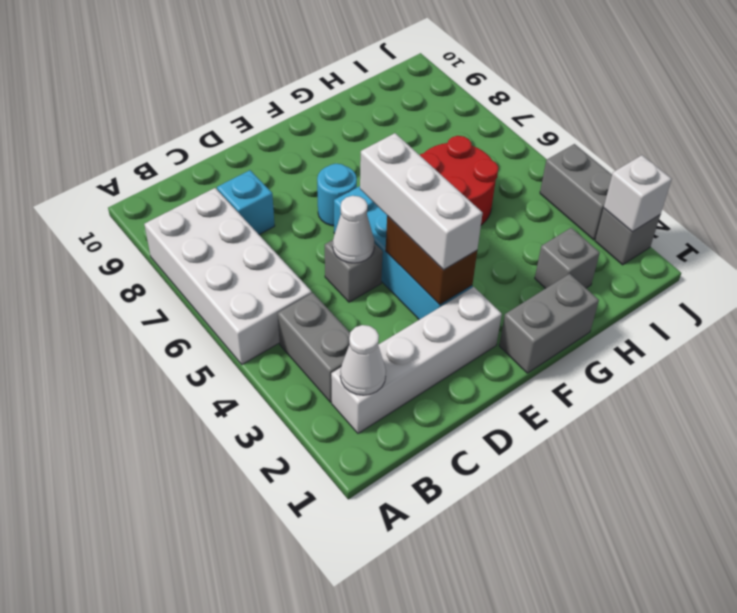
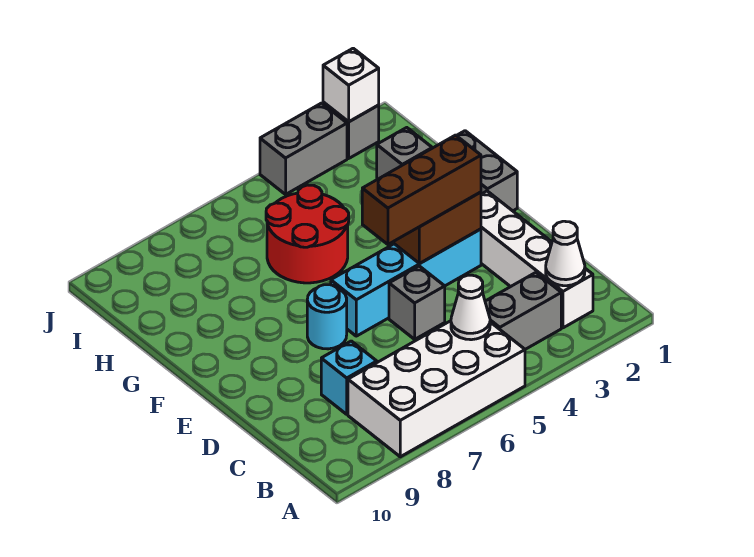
white 1x1 cone [333,196,374,263] -> white 1x1 cone moved to [451,275,490,340]
white 1x3 brick [360,133,483,270] -> brown 1x3 brick [362,135,481,244]

